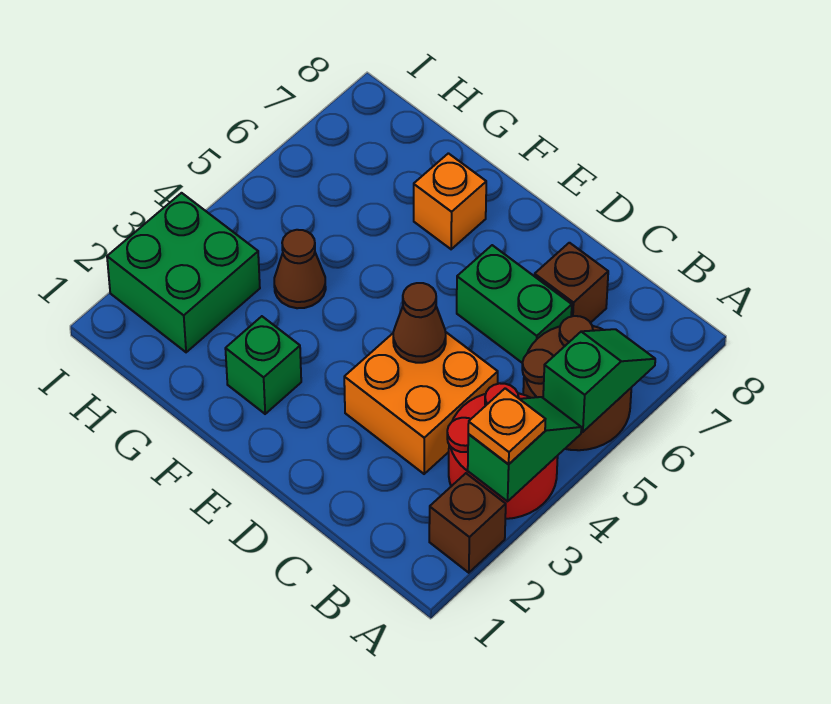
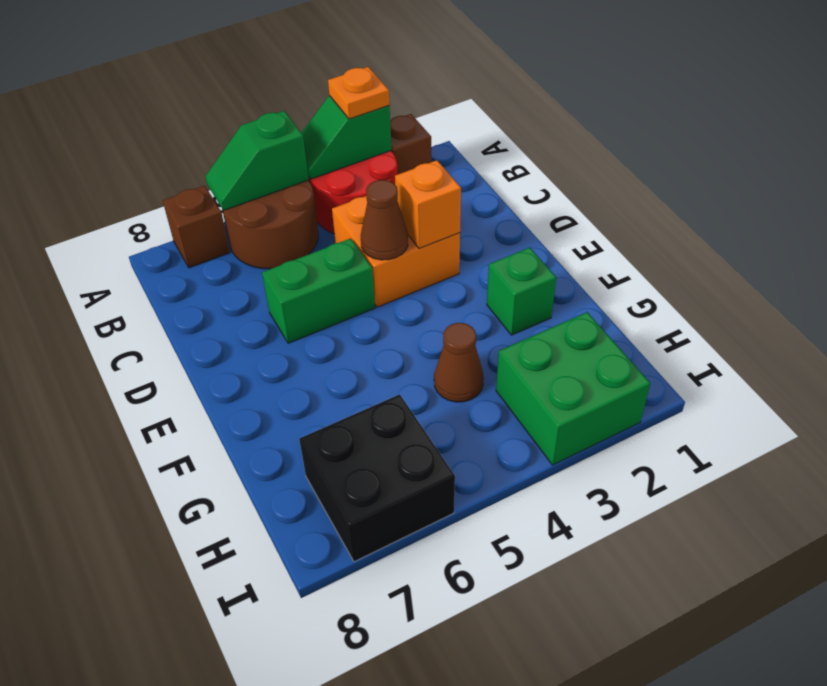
green 1x2 brick [457,245,572,363] -> green 1x2 brick turned to [262,238,375,343]
brown 1x1 brick [534,243,608,323] -> brown 1x1 brick moved to [163,186,230,268]
orange 1x1 brick [414,153,486,249] -> orange 1x1 brick moved to [395,160,461,248]
none -> black 2x2 brick [299,394,455,562]

